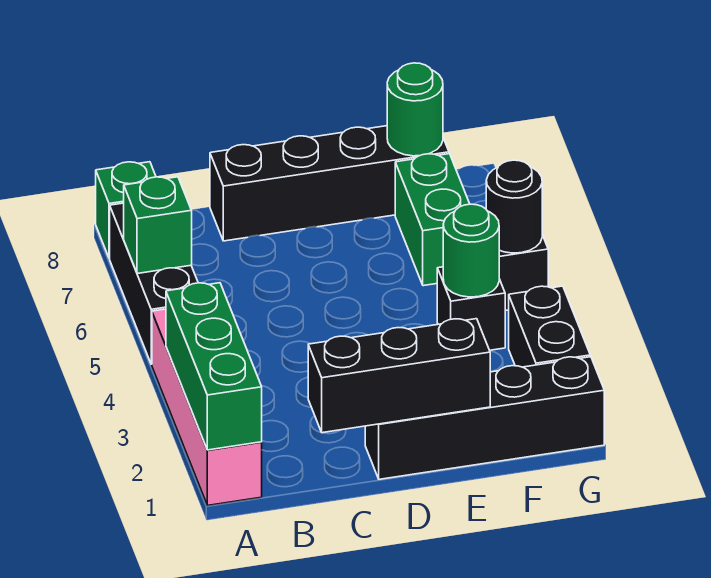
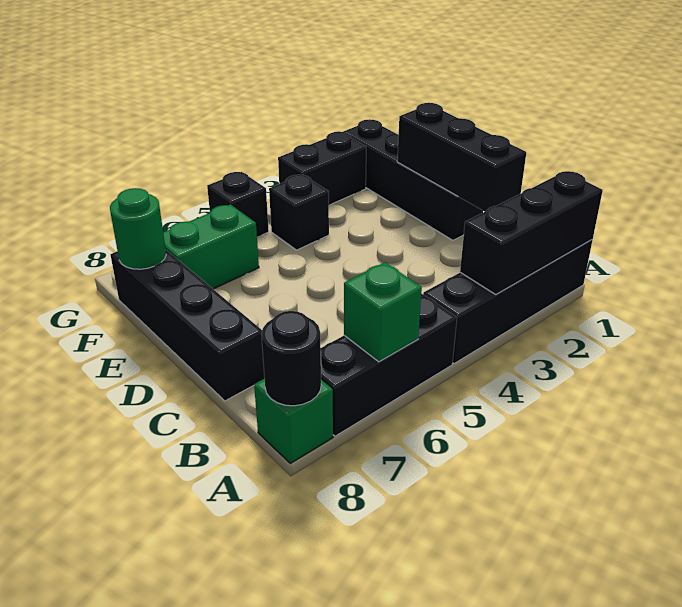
pink 1x4 brick [152,309,262,506] -> black 1x4 brick [423,240,592,364]
green 1x3 brick [166,283,262,450] -> black 1x3 brick [460,171,603,294]
green 1x1 round brick [443,204,499,297] -> none
black 1x1 round brick [486,160,542,253] -> black 1x1 round brick moved to [261,311,321,406]

